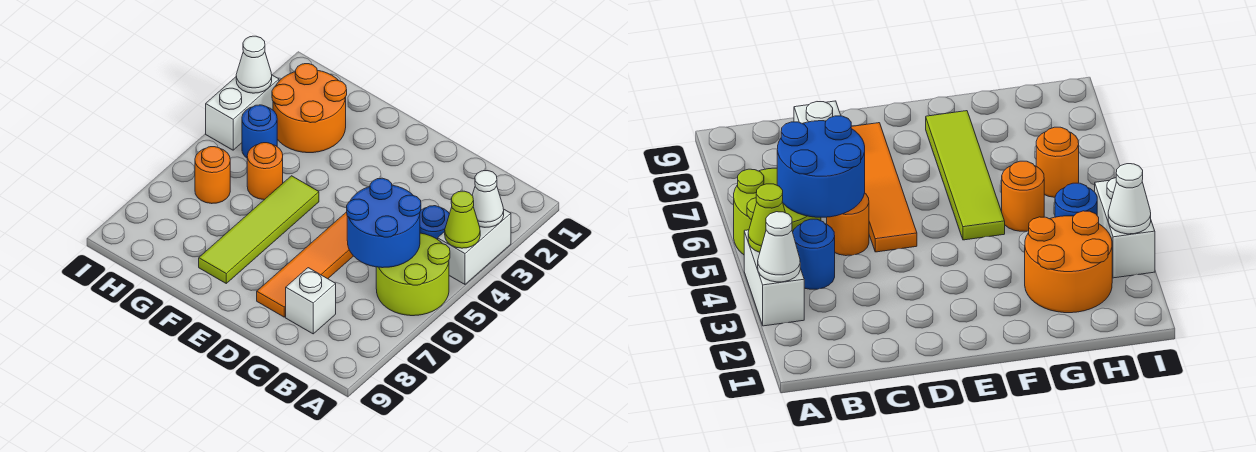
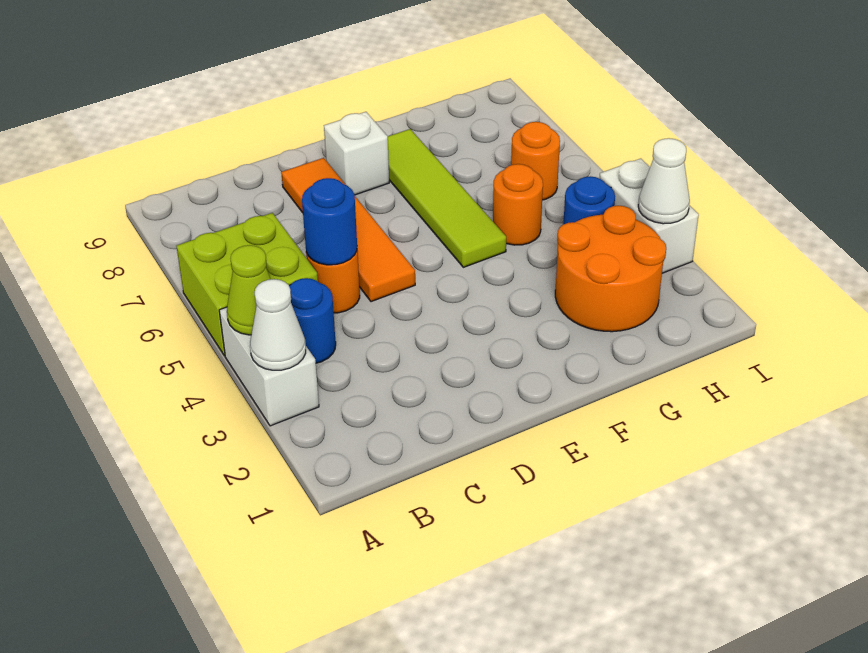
lime 2x2 round brick [376,233,450,316] -> lime 2x2 brick [176,213,318,356]
blue 2x2 round brick [347,178,421,268] -> blue 1x1 round brick [302,178,357,265]
white 1x1 brick [286,268,336,334] -> white 1x1 brick moved to [324,112,389,195]

